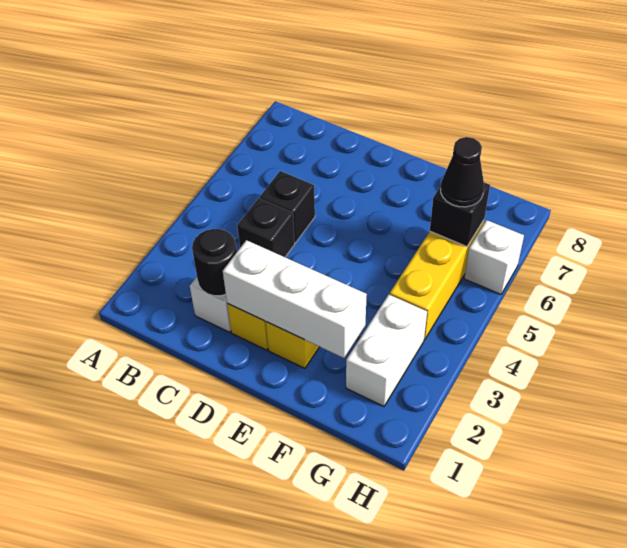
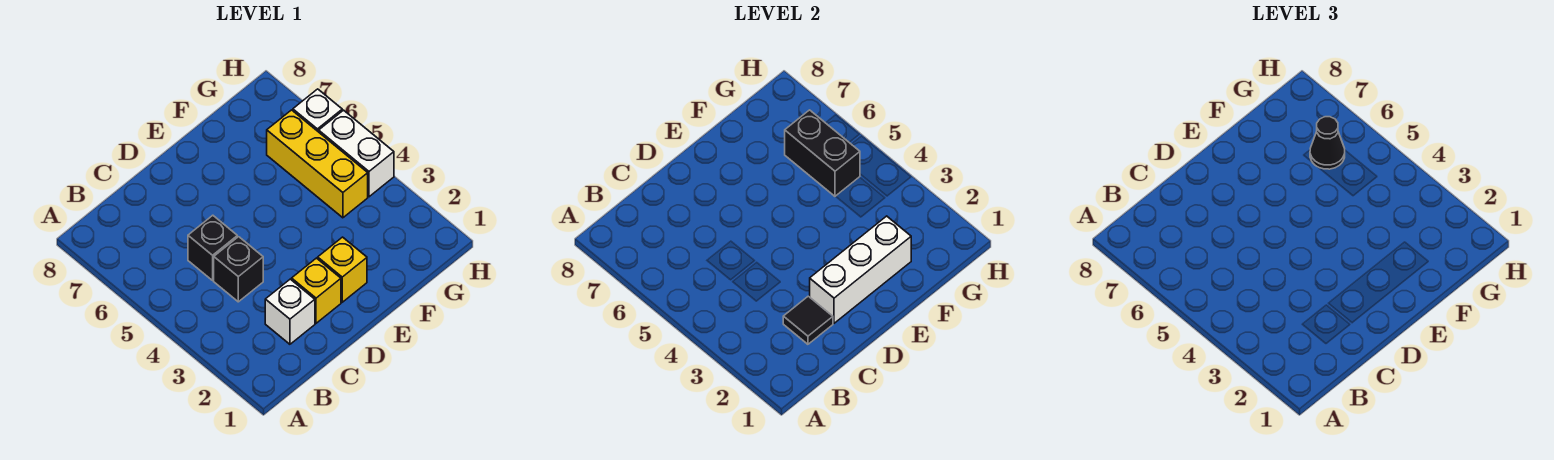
black 1x1 round brick [192,229,237,296] -> black 1x1 tile [783,296,833,344]
white 1x2 brick [346,295,427,406] -> white 1x2 brick moved to [319,110,394,197]
black 1x1 brick [430,183,490,247] -> black 1x2 brick [785,110,860,196]

